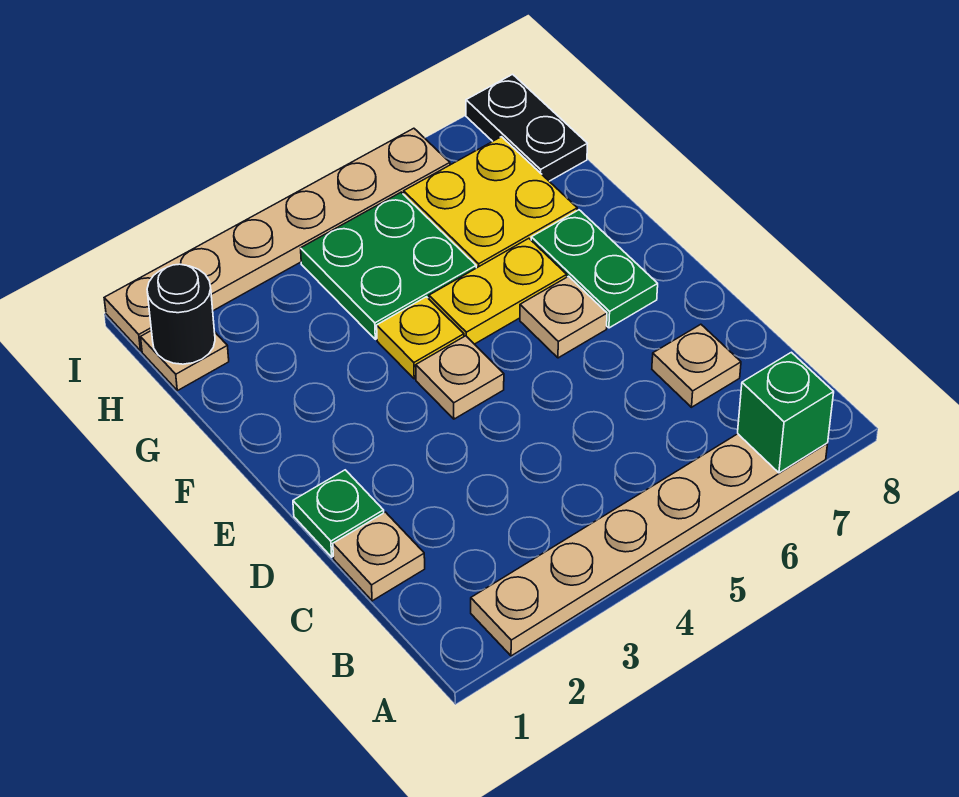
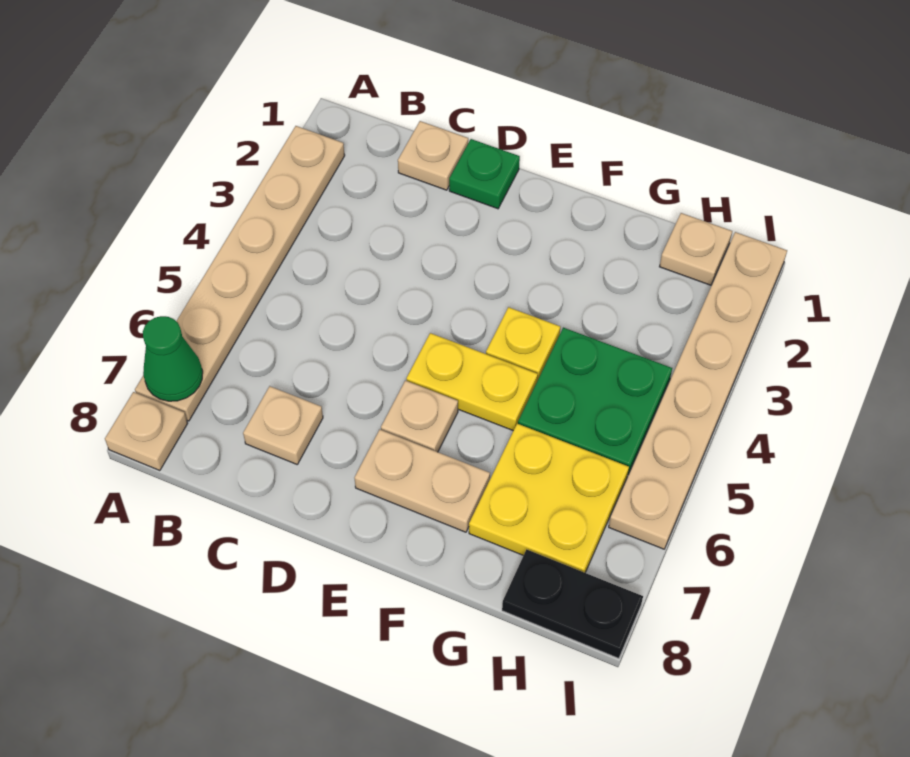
green 1x1 brick [738,352,834,473] -> green 1x1 cone [143,316,203,401]
tan 1x1 plate [416,336,504,419] -> tan 1x1 plate moved to [105,392,188,471]
green 1x2 plate [531,210,658,328] -> tan 1x2 plate [355,430,490,532]
yellow 1x2 plate [429,238,567,344] -> yellow 1x2 plate turned to [406,333,538,431]
black 1x1 round brick [147,264,215,364] -> none

